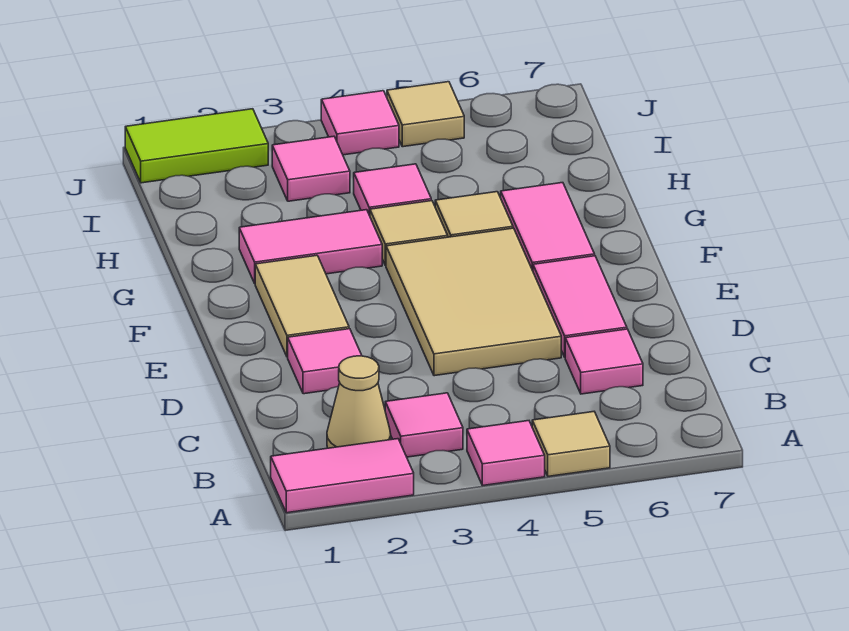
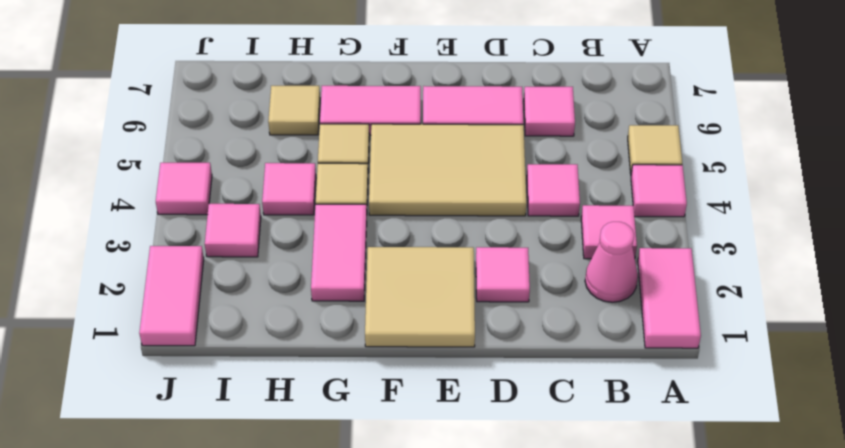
tan 1x1 cone [327,356,391,448] -> pink 1x1 cone [585,222,638,302]
none -> pink 1x1 tile [527,164,580,216]
tan 1x2 tile [255,255,349,357] -> tan 2x2 tile [365,247,475,347]
lime 1x2 tile [125,109,268,183] -> pink 1x2 tile [139,246,204,346]
tan 1x1 tile [387,82,464,147] -> tan 1x1 tile moved to [268,86,320,135]

